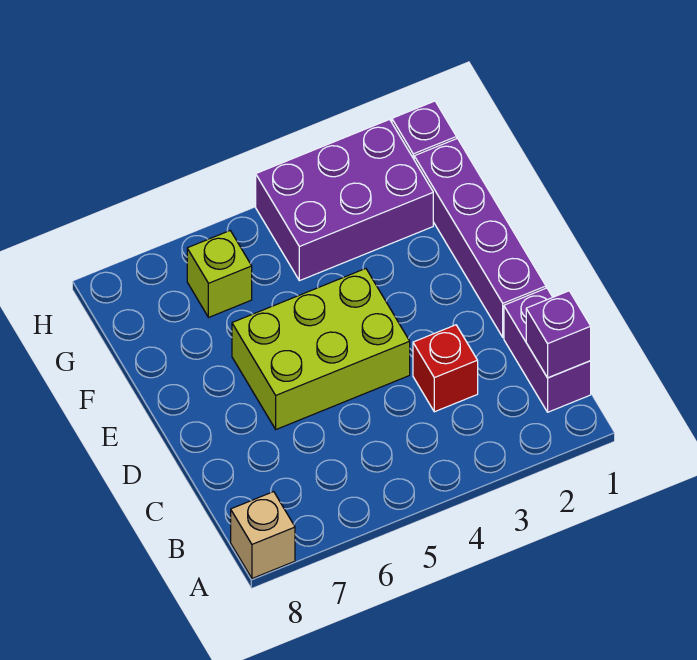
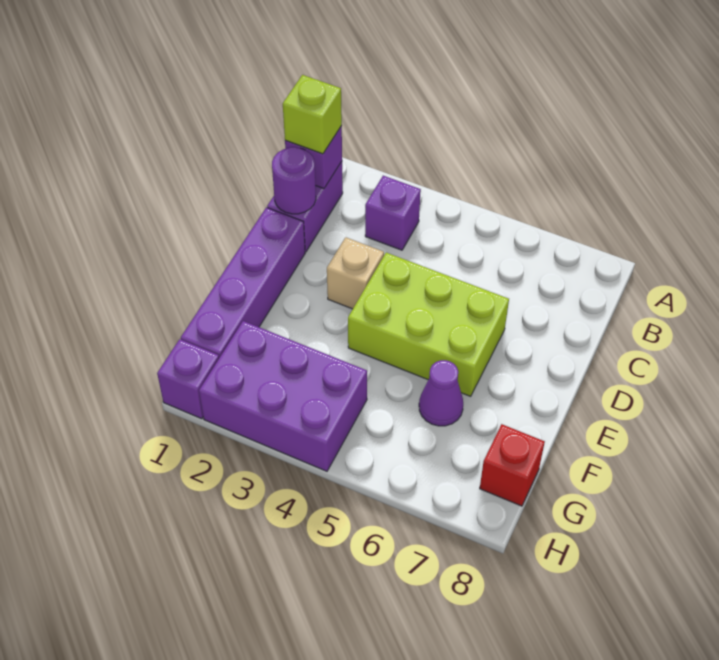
tan 1x1 brick [231,492,295,579] -> tan 1x1 brick moved to [327,237,384,309]
none -> purple 1x1 brick [365,176,421,250]
none -> purple 1x1 round brick [272,147,316,214]
red 1x1 brick [413,325,478,412] -> red 1x1 brick moved to [480,424,545,506]
none -> purple 1x1 cone [419,360,463,426]
lime 1x1 brick [187,231,252,317] -> lime 1x1 brick moved to [283,75,342,154]

